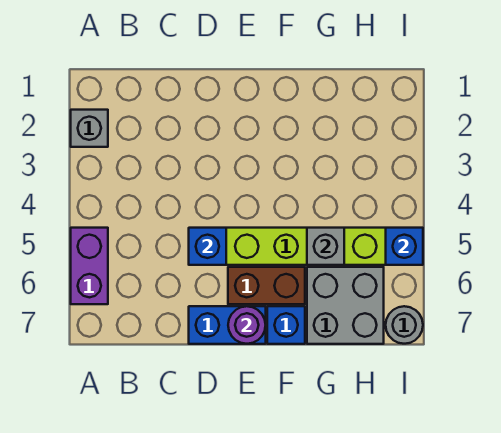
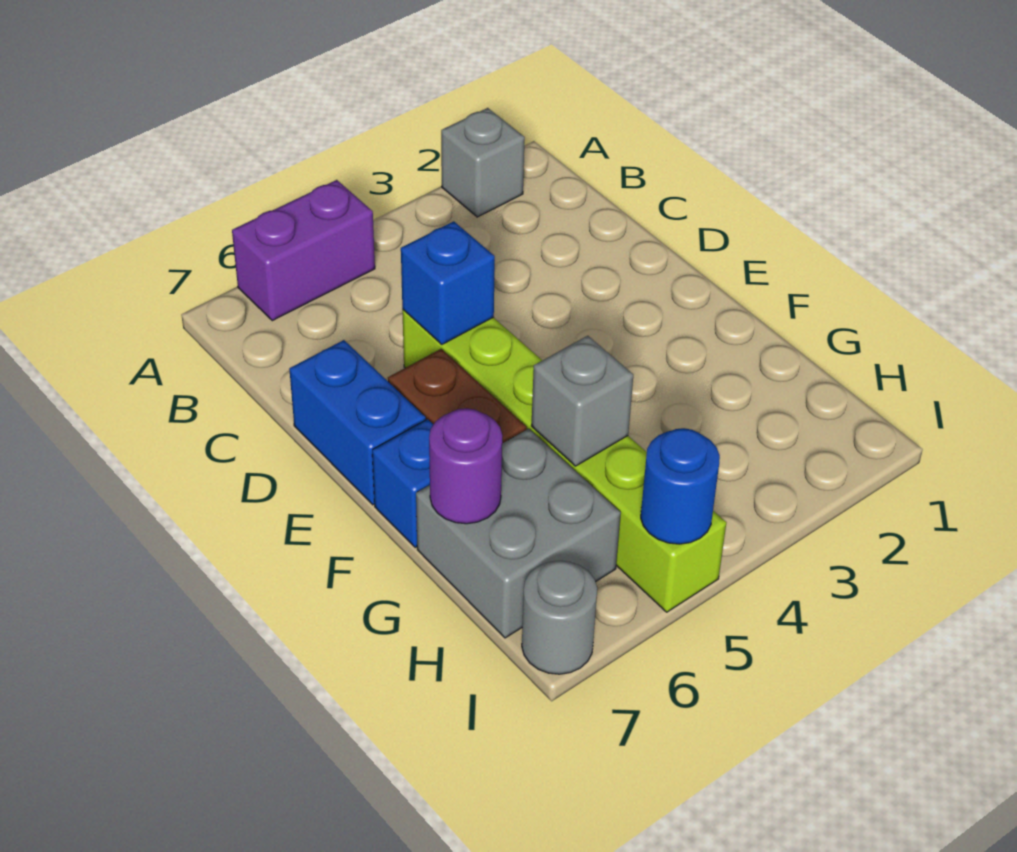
purple 1x1 round brick [228,306,266,344] -> purple 1x1 round brick moved to [429,408,502,524]
blue 1x1 brick [386,228,423,265] -> blue 1x1 round brick [641,428,720,544]

